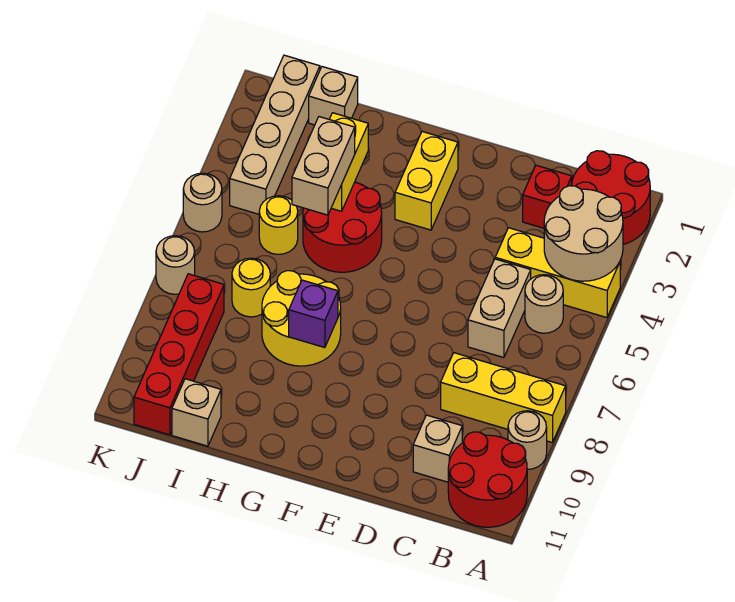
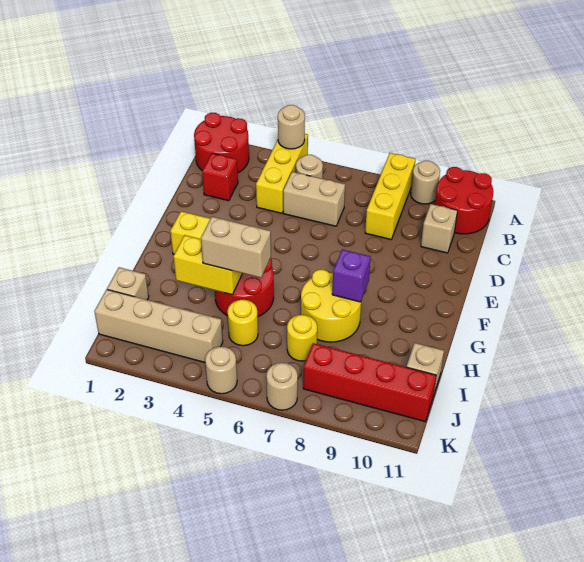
tan 2x2 round brick [544,186,623,281] -> tan 1x1 round brick [278,105,305,149]

